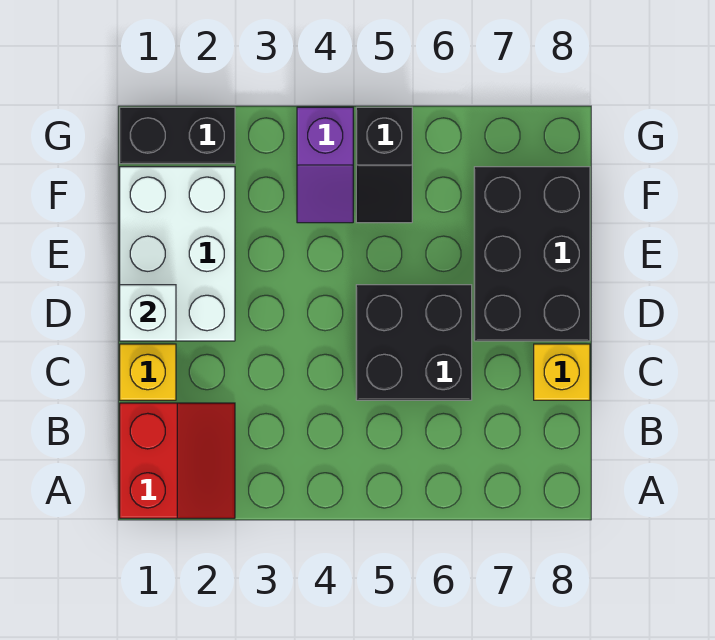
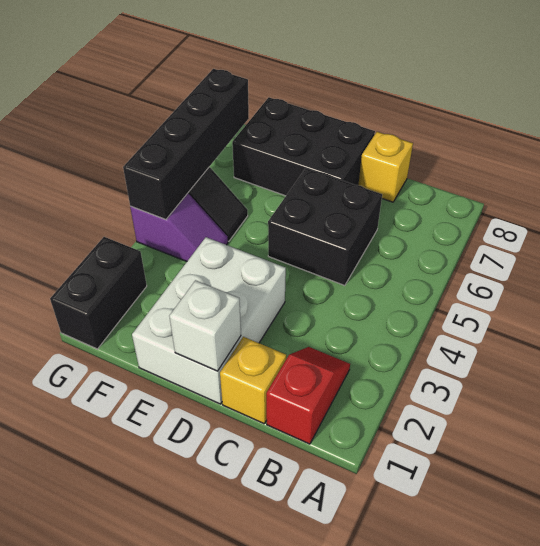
red 2x2 slope [120,403,235,518] -> red 1x2 slope [266,347,350,444]
white 2x3 brick [120,167,235,341] -> white 2x3 brick turned to [132,237,286,404]
none -> black 1x4 brick [123,69,249,220]

